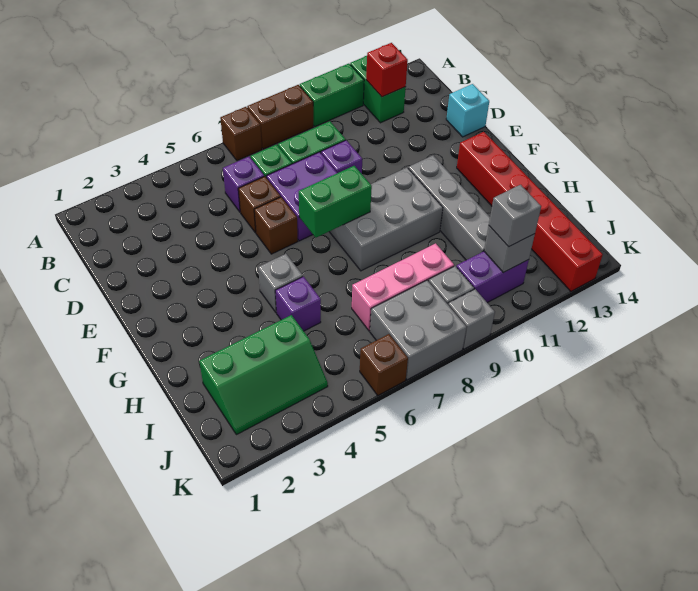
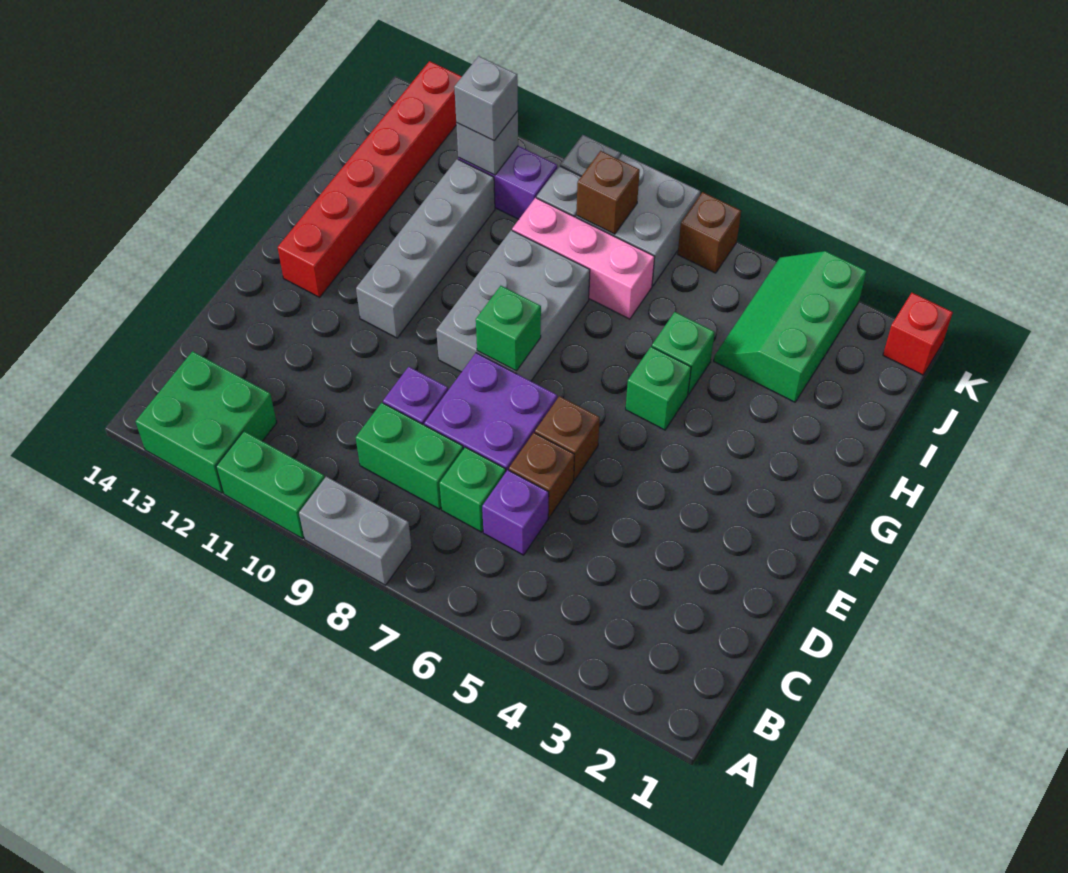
brown 1x1 brick [220,107,262,161] -> brown 1x1 brick moved to [577,151,640,234]
brown 1x2 brick [247,85,313,149] -> grey 1x2 brick [299,477,412,585]
green 1x2 brick [350,56,406,123] -> green 2x2 brick [136,351,277,493]
red 1x1 brick [366,43,408,97] -> red 1x1 brick moved to [883,293,953,375]
cyan 1x1 brick [446,84,489,137] -> none
green 1x2 brick [299,166,372,237] -> green 1x1 brick [476,286,541,371]
grey 2x3 brick [329,168,443,271] -> grey 2x3 brick turned to [436,230,590,381]
grey 1x1 brick [258,254,303,313] -> green 1x1 brick [626,347,691,430]
purple 1x1 brick [275,277,321,331] -> green 1x1 brick [652,312,715,395]
green 2x3 slope [199,315,328,435] -> green 2x3 slope turned to [714,251,867,402]

